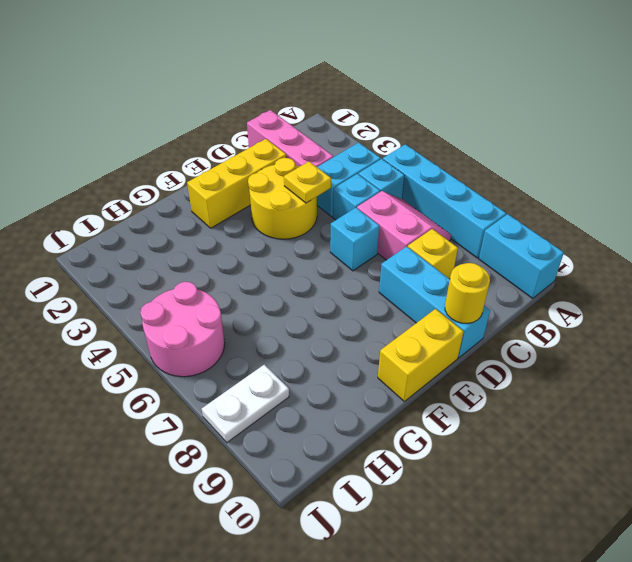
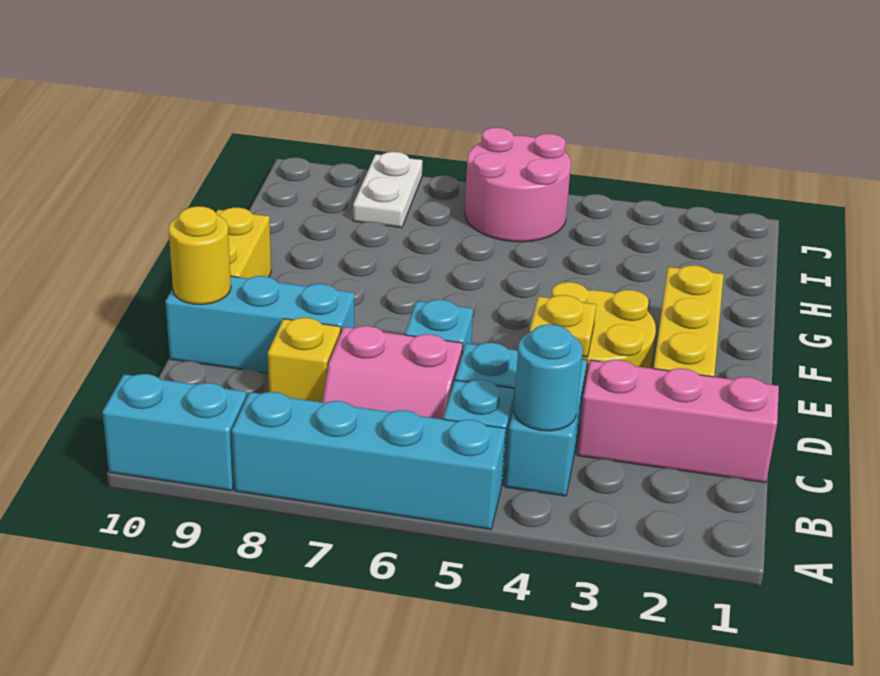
none -> cyan 1x1 round brick [514,324,583,431]

